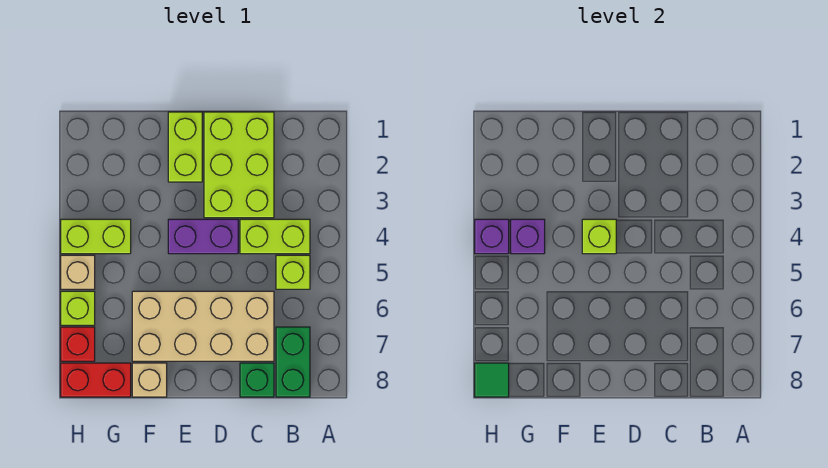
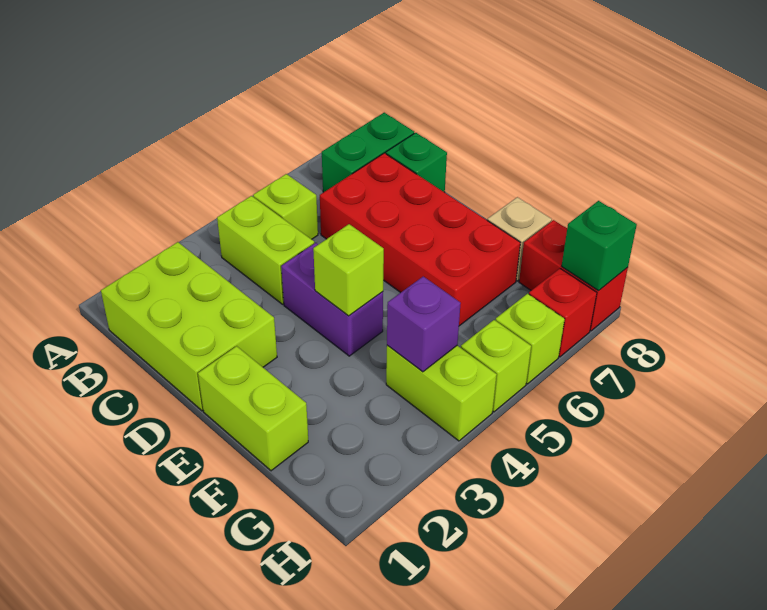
lime 2x3 brick [204,112,274,218] -> lime 2x3 brick turned to [101,242,277,411]
tan 2x4 brick [132,291,274,361] -> red 2x4 brick [320,153,520,326]
lime 1x2 brick [168,112,202,182] -> lime 1x2 brick turned to [198,346,308,471]
purple 1x1 brick [475,219,509,254] -> none
tan 1x1 brick [61,255,95,289] -> lime 1x1 brick [461,320,531,412]
green 1x1 tile [475,363,509,397] -> green 1x1 brick [562,201,637,291]

